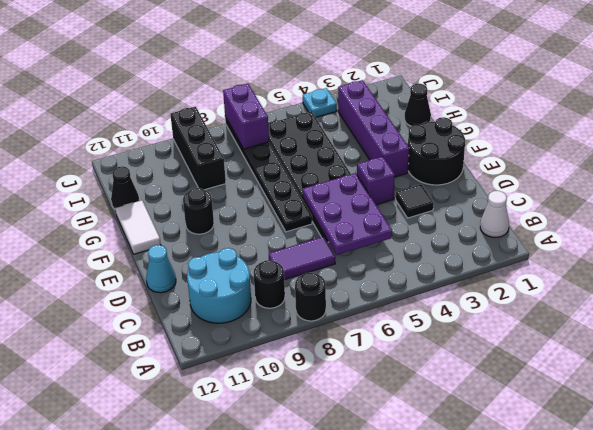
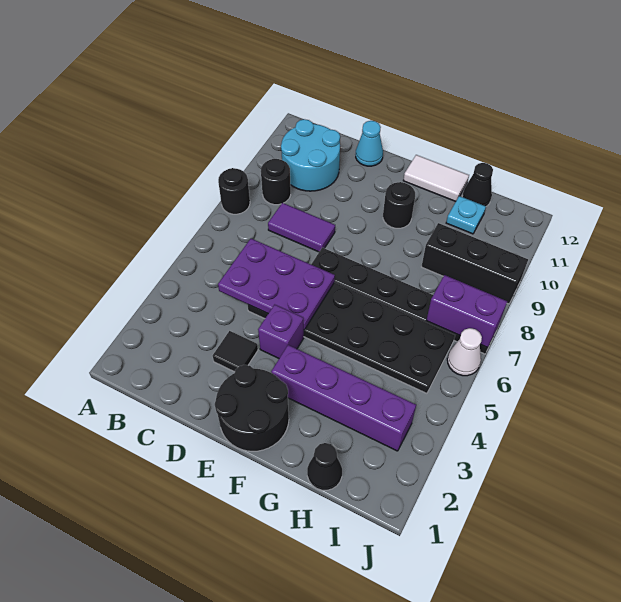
white 1x1 cone [480,191,509,237] -> white 1x1 cone moved to [447,328,482,376]
purple 1x2 tile [269,237,335,280] -> purple 1x2 tile turned to [268,203,335,252]
cyan 1x1 plate [303,88,337,117] -> cyan 1x1 plate moved to [446,196,486,234]

